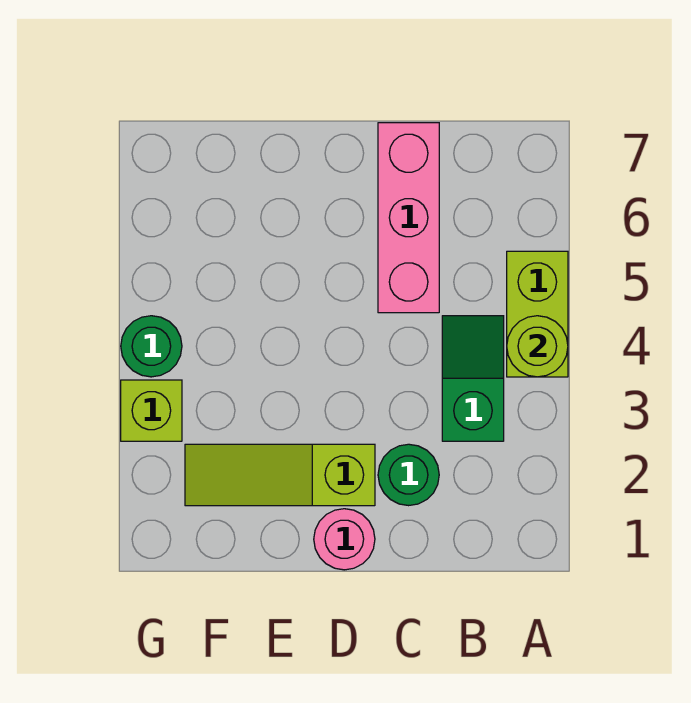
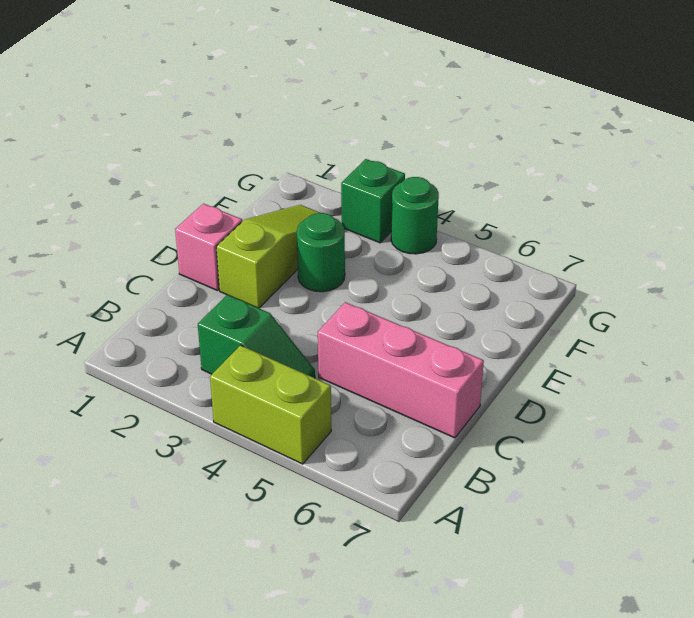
lime 1x1 round brick [507,316,568,377] -> none
green 1x1 round brick [378,444,439,506] -> green 1x1 round brick moved to [297,213,345,292]
pink 1x1 round brick [314,509,375,570] -> pink 1x1 brick [175,204,242,290]
lime 1x1 brick [121,380,182,441] -> green 1x1 brick [341,159,405,243]

